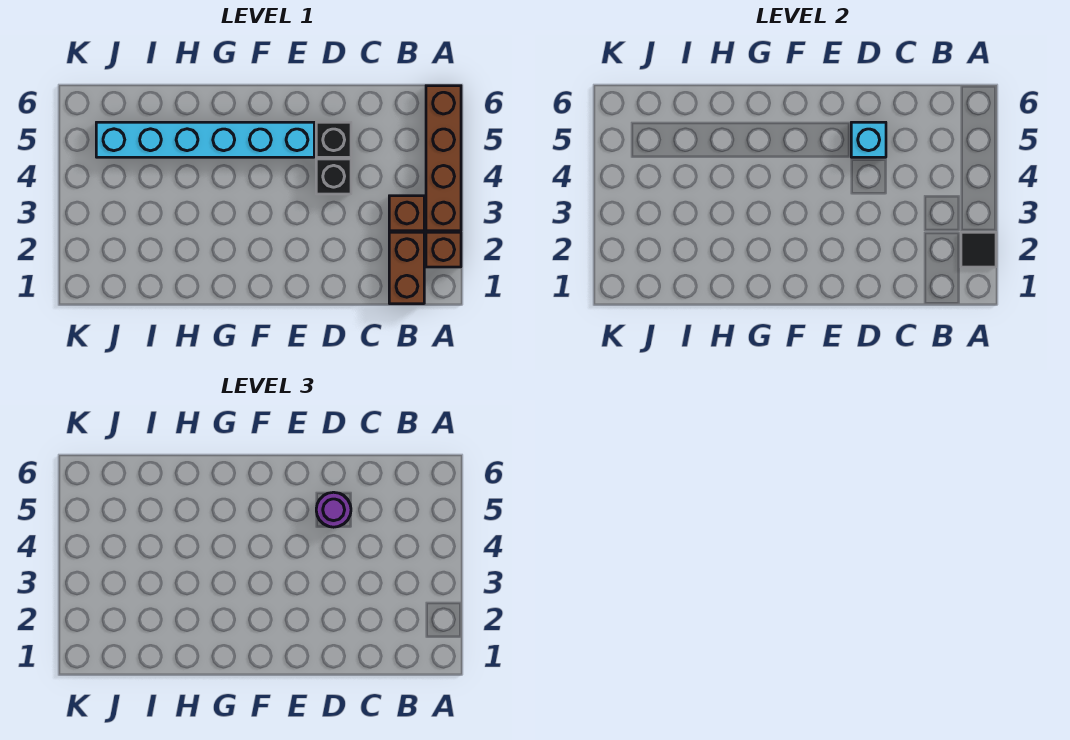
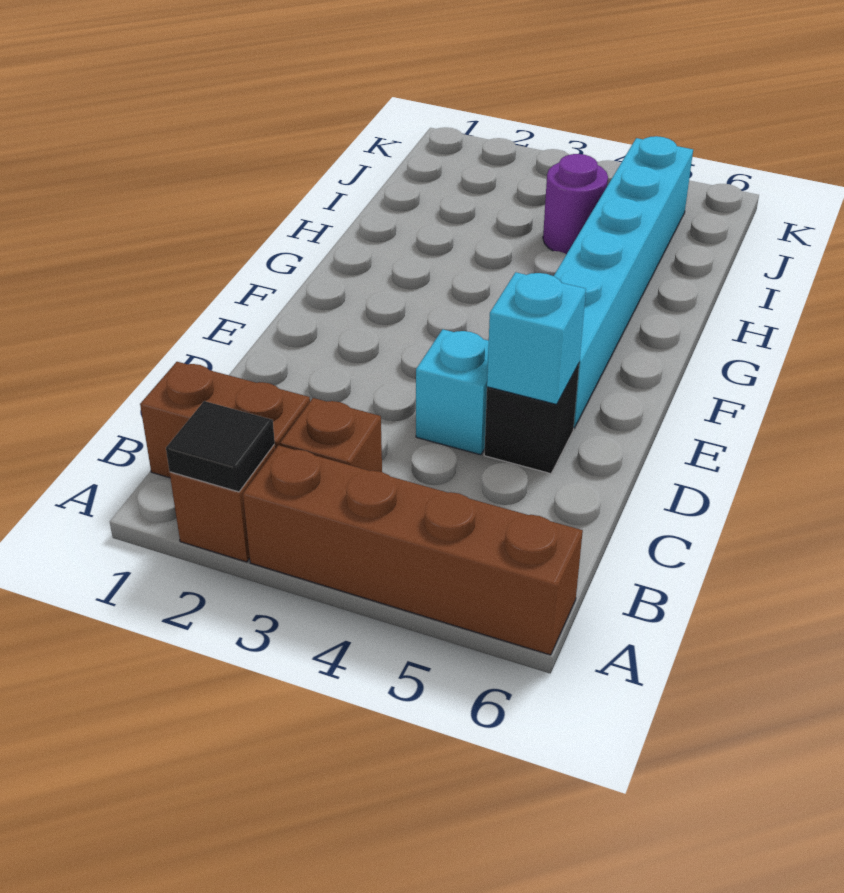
black 1x1 brick [316,159,351,194] -> cyan 1x1 brick [416,329,489,455]
purple 1x1 round brick [316,492,351,527] -> purple 1x1 round brick moved to [543,154,608,254]

